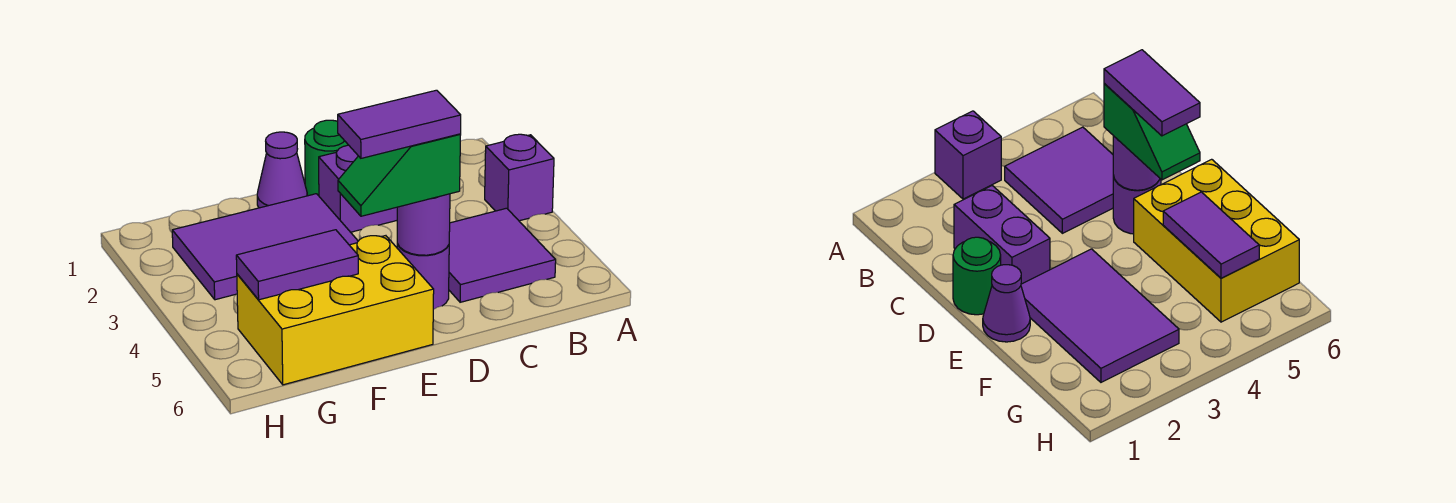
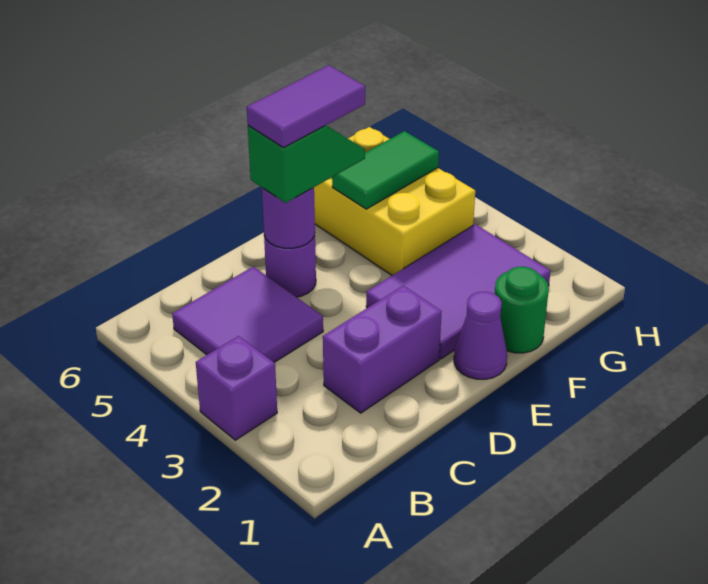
green 1x1 round brick [305,120,348,196] -> green 1x1 round brick moved to [495,267,549,353]
yellow 2x3 brick [237,236,434,385] -> yellow 2x3 brick turned to [314,127,475,275]
purple 1x2 tile [236,230,358,300] -> green 1x2 tile [332,131,439,209]

